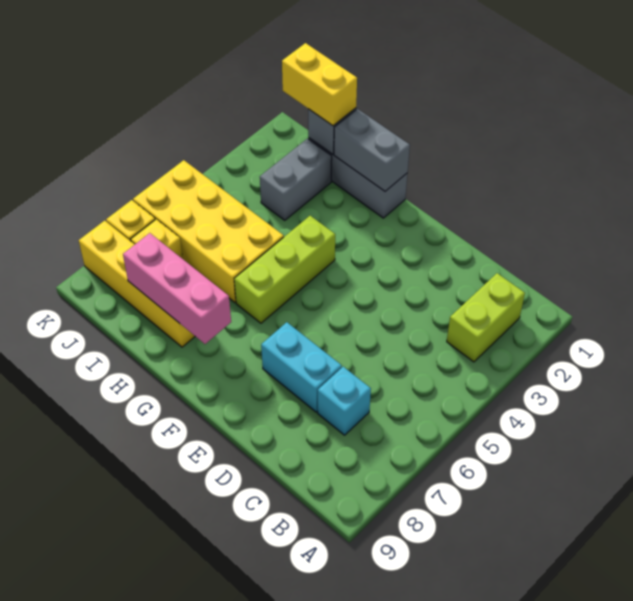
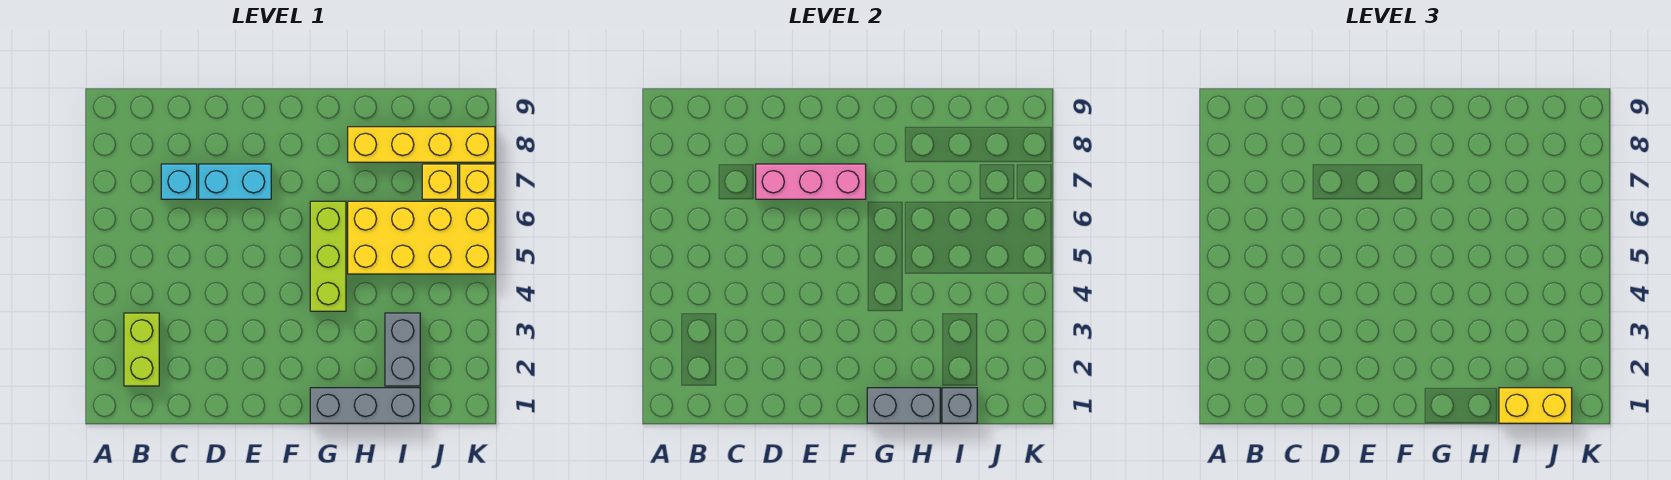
pink 1x3 brick [123,233,231,344] -> pink 1x3 brick moved to [756,164,866,199]

